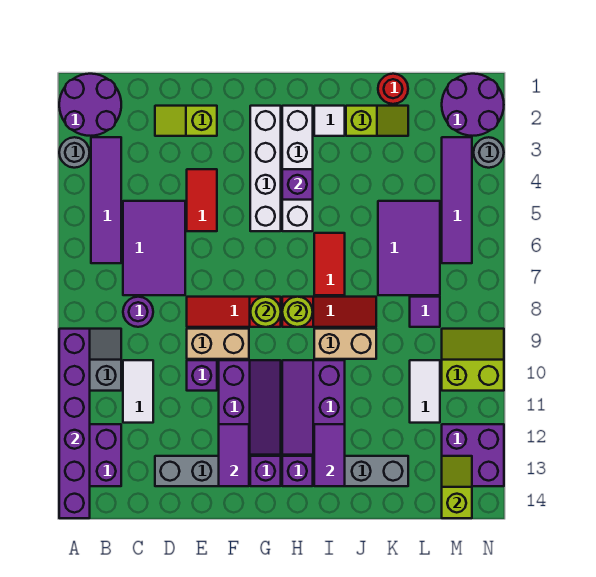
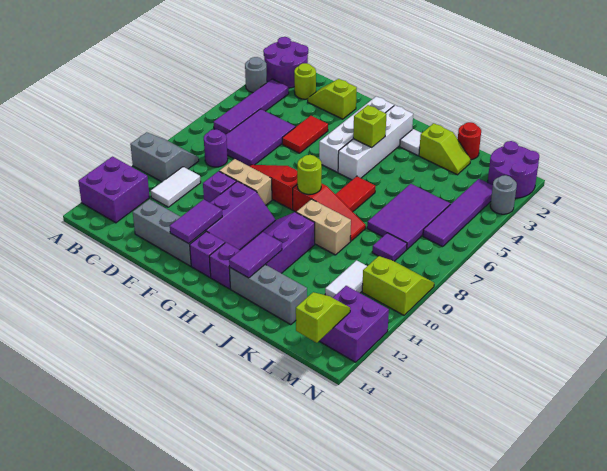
purple 1x6 brick [59,329,90,518] -> none
lime 1x1 round brick [251,297,281,327] -> lime 1x1 round brick moved to [294,63,316,99]
purple 1x1 brick [282,169,313,200] -> lime 1x1 brick [353,105,387,147]

